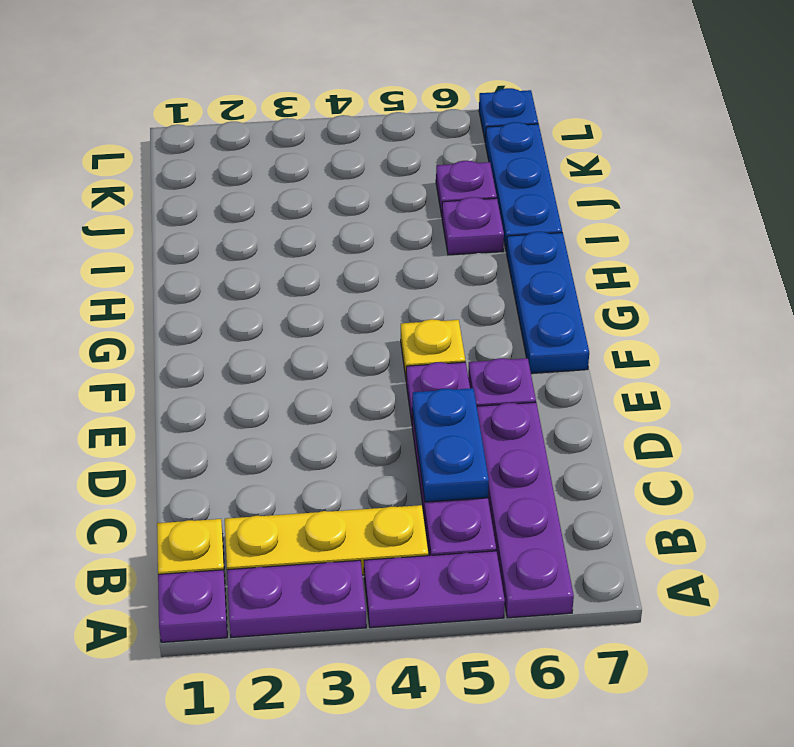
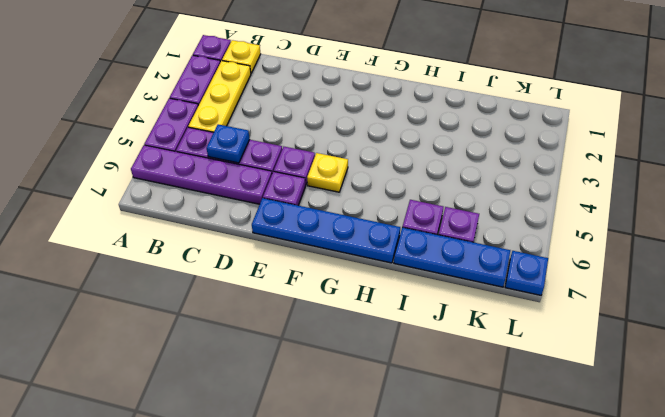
blue 1x2 plate [412,388,489,502] -> blue 1x1 plate [207,124,250,163]
blue 1x3 plate [506,232,589,373] -> blue 1x4 plate [252,198,400,263]

